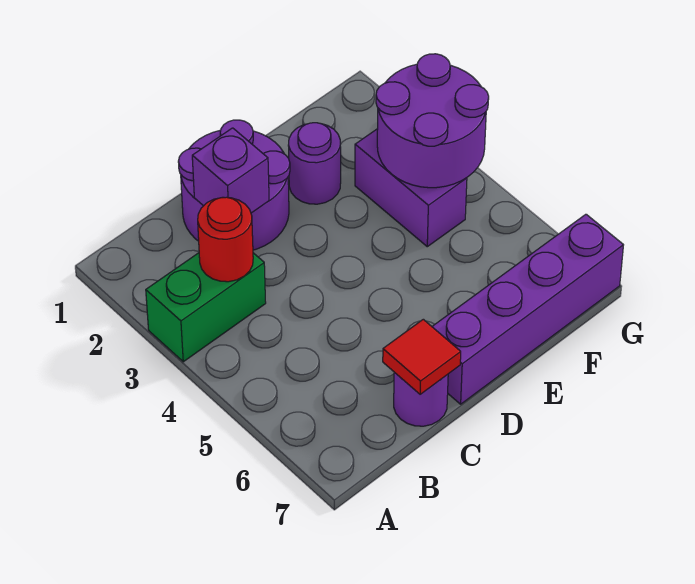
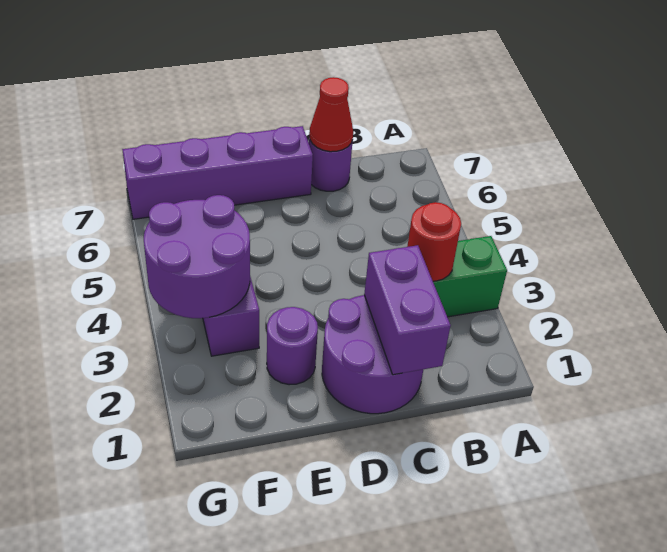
purple 1x1 brick [192,128,269,213] -> purple 1x2 brick [364,245,451,375]
red 1x1 tile [383,319,461,394] -> red 1x1 cone [309,77,353,152]

